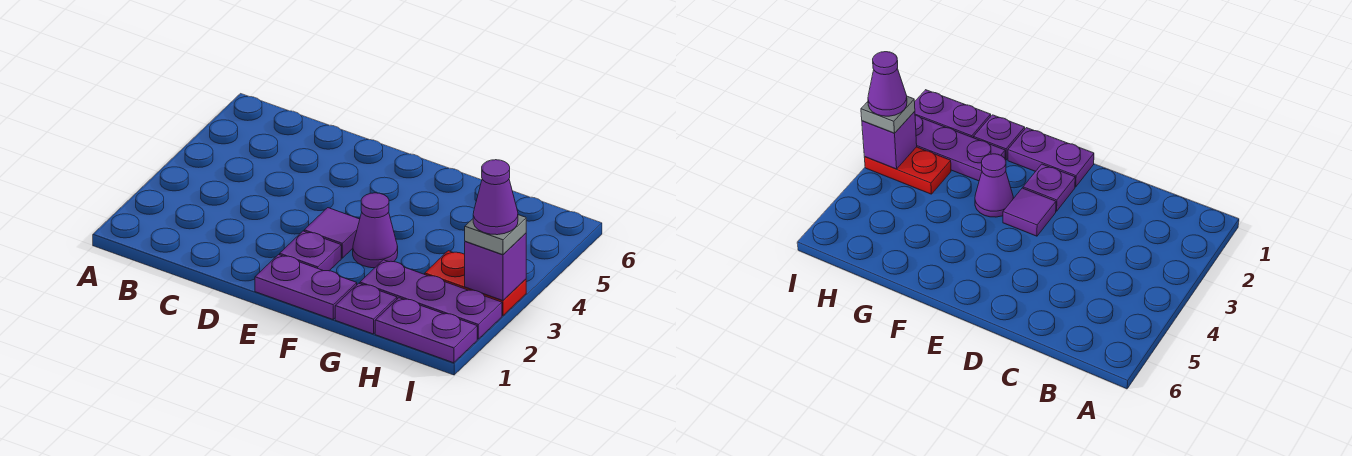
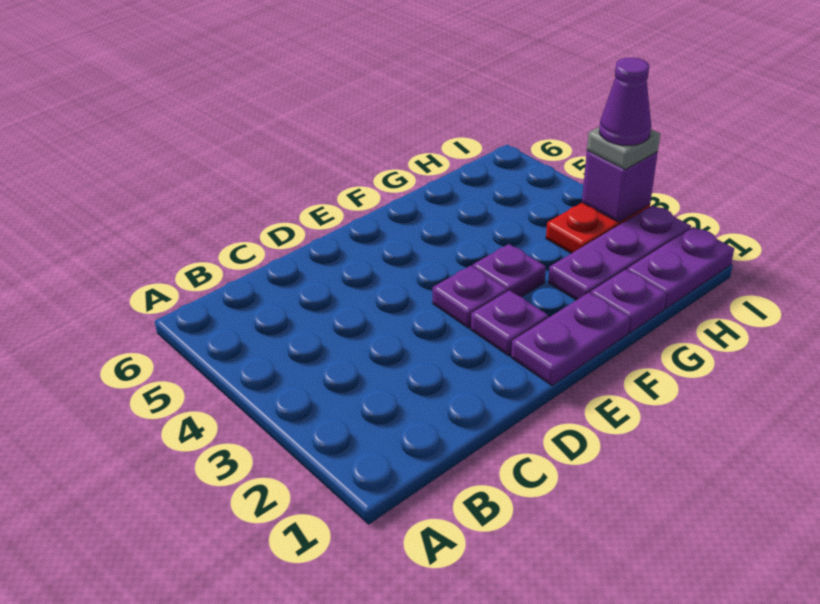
purple 1x1 tile [304,208,360,258] -> purple 1x1 plate [433,266,508,328]
purple 1x1 cone [353,193,398,268] -> purple 1x1 plate [473,244,546,297]

